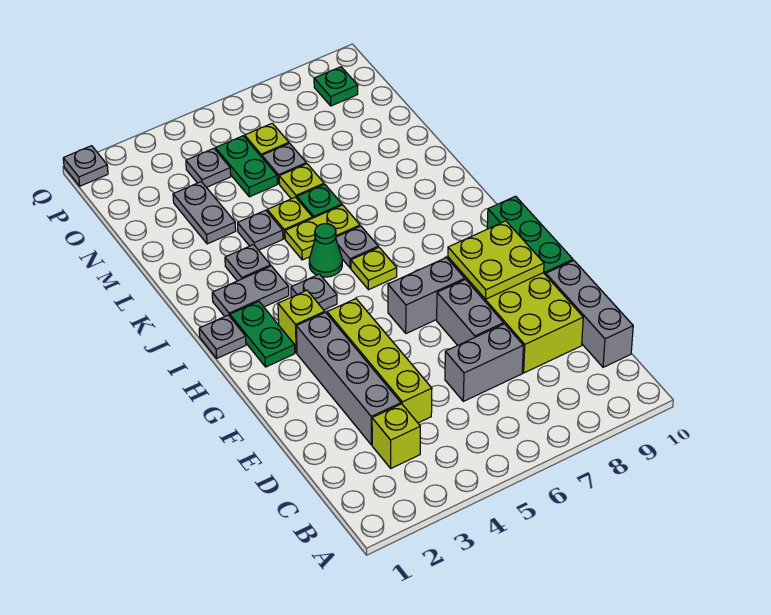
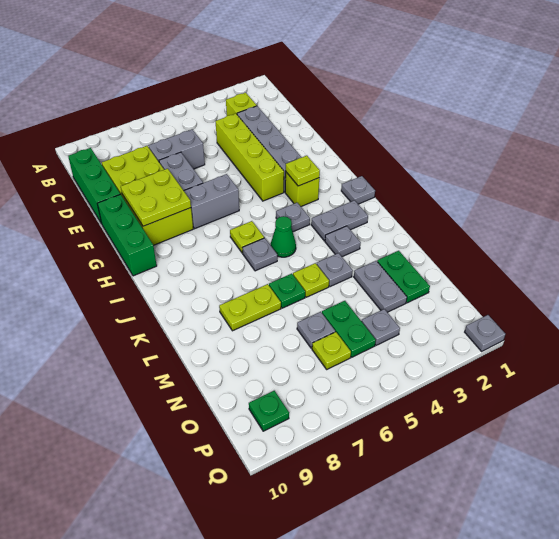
grey 1x3 brick [546,261,633,367] -> green 1x3 brick [68,148,120,224]
green 1x2 plate [230,301,295,367] -> green 1x2 plate moved to [377,251,430,303]
lime 1x2 plate [285,205,360,260] -> lime 1x2 plate moved to [219,284,281,331]
lime 1x1 plate [279,164,324,199] -> lime 1x1 plate moved to [286,156,320,186]

